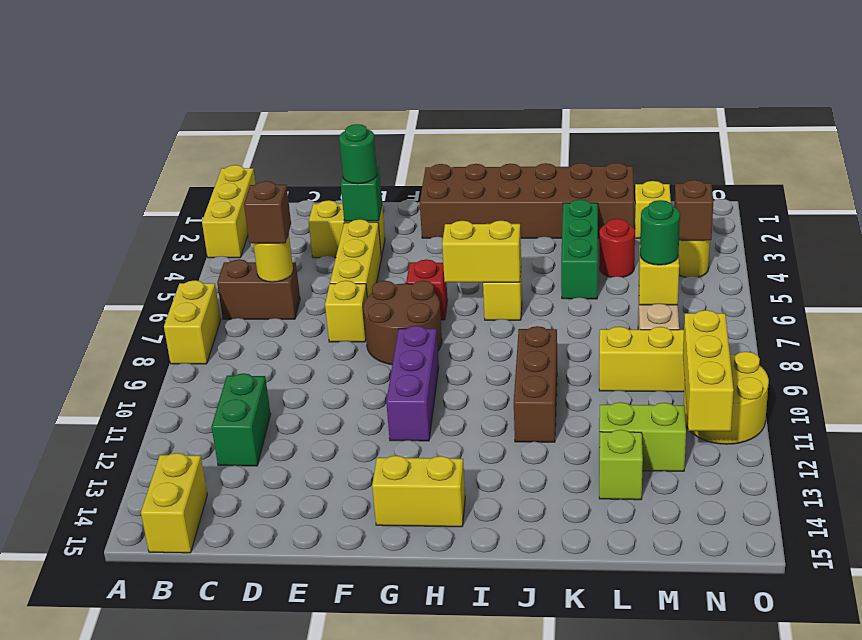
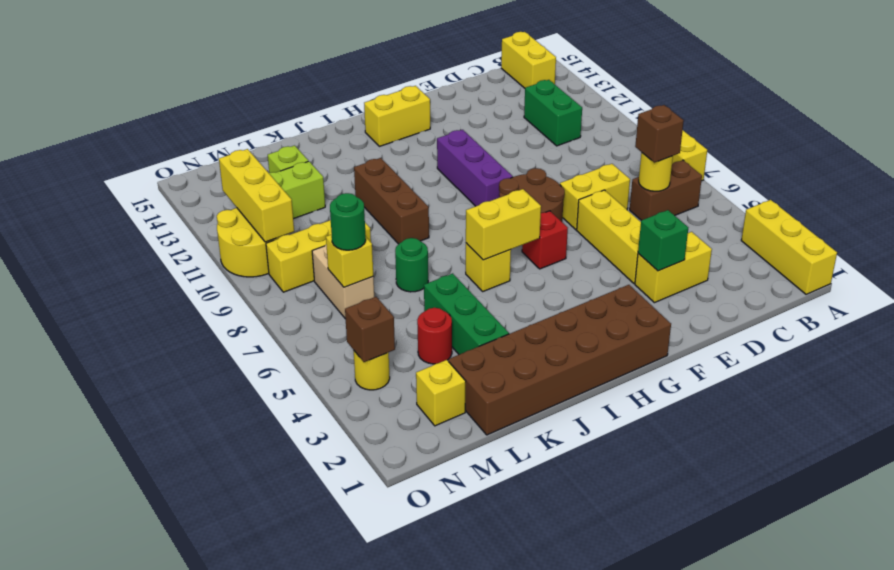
green 1x1 round brick [339,124,377,184] -> green 1x1 round brick moved to [395,238,428,292]
yellow 1x1 brick [325,281,367,342] -> yellow 1x2 brick [560,164,630,230]

